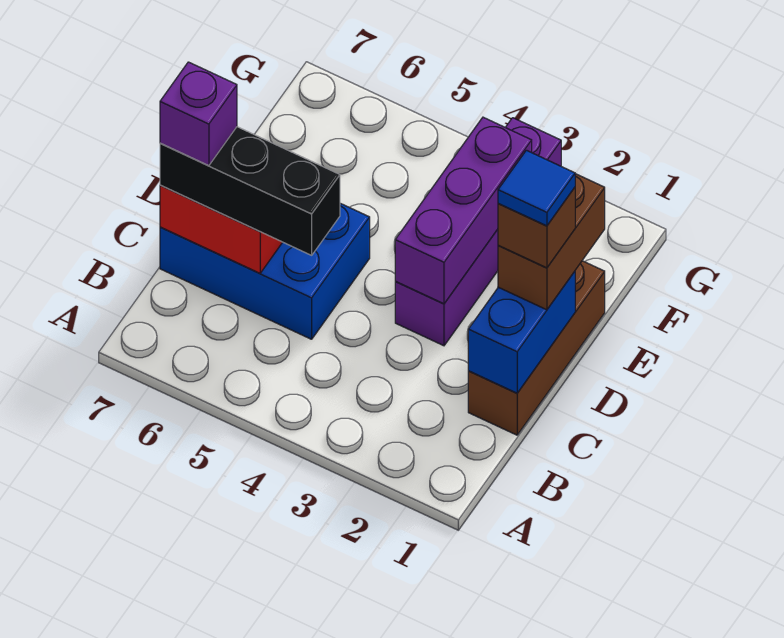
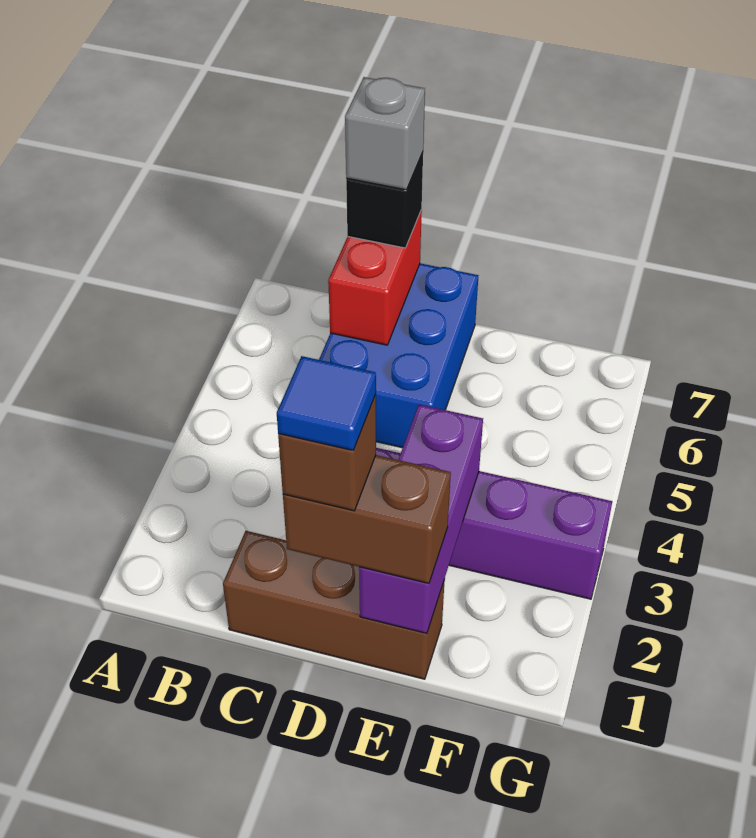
blue 1x2 brick [468,272,575,393] -> none
black 1x3 brick [160,127,340,255] -> black 1x1 brick [346,153,423,248]
purple 1x1 brick [160,62,237,166] -> grey 1x1 brick [345,77,425,190]
purple 1x3 brick [395,117,532,304] -> purple 1x3 brick turned to [359,404,483,633]

